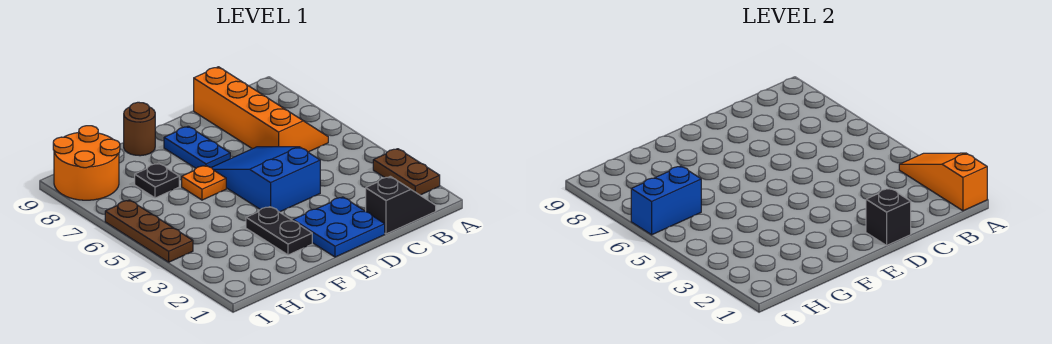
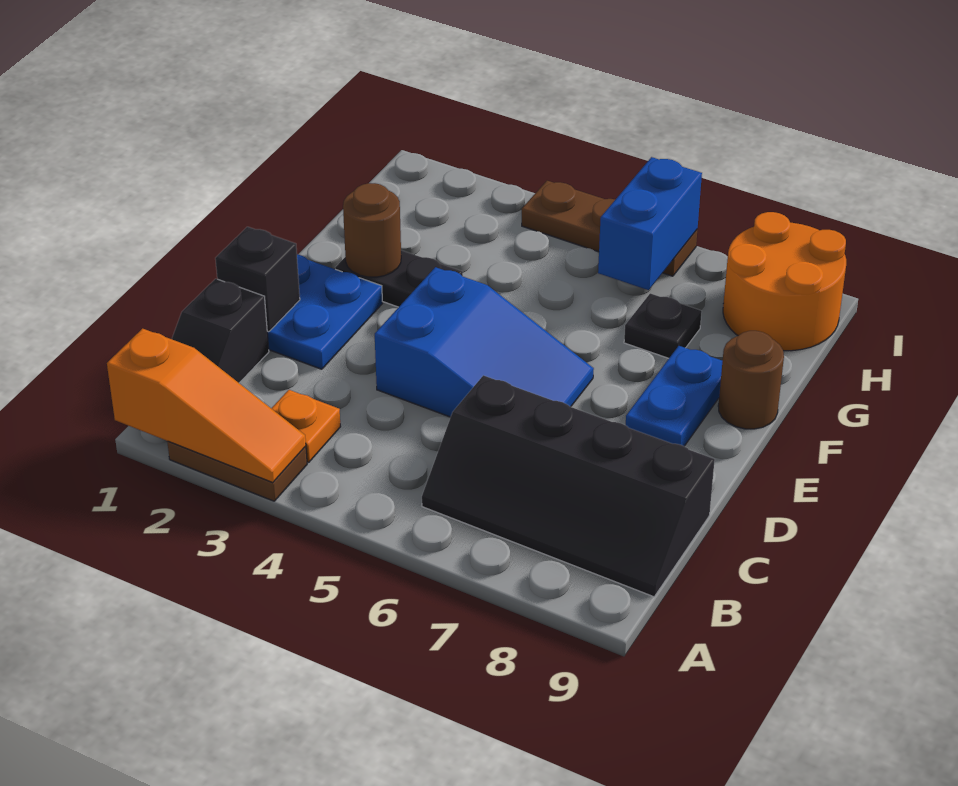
orange 2x4 slope [194,67,328,152] -> black 2x4 slope [422,375,715,597]
blue 1x2 plate [164,126,230,168] -> blue 1x2 plate turned to [626,346,722,446]
none -> brown 1x1 round brick [343,183,401,277]
orange 1x1 plate [182,165,226,200] -> orange 1x1 plate moved to [271,390,341,462]

